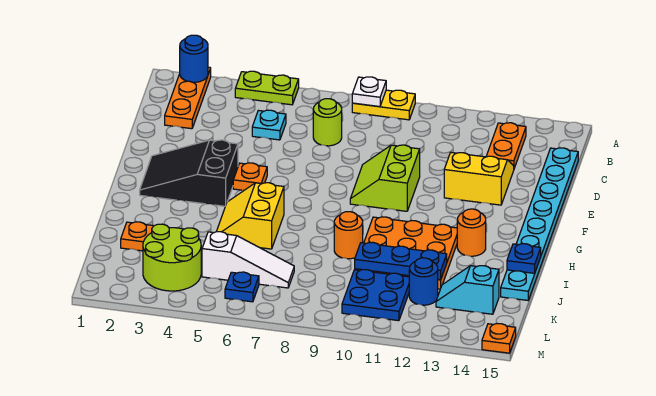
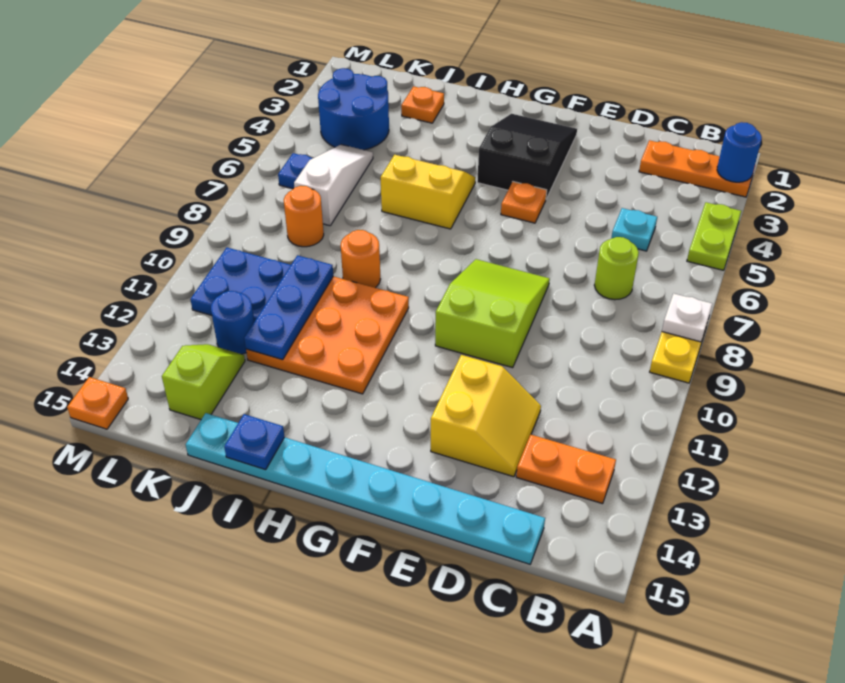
lime 2x2 slope [350,145,420,211] -> lime 2x3 slope [435,259,550,368]
orange 1x1 round brick [457,209,486,256] -> orange 1x1 round brick moved to [284,186,324,247]
lime 2x2 round brick [143,224,201,291] -> blue 2x2 round brick [318,68,389,150]
white 1x3 slope [202,232,294,288] -> white 1x3 slope turned to [294,145,373,226]
cyan 1x2 slope [436,266,499,314] -> lime 1x2 slope [162,344,245,420]

